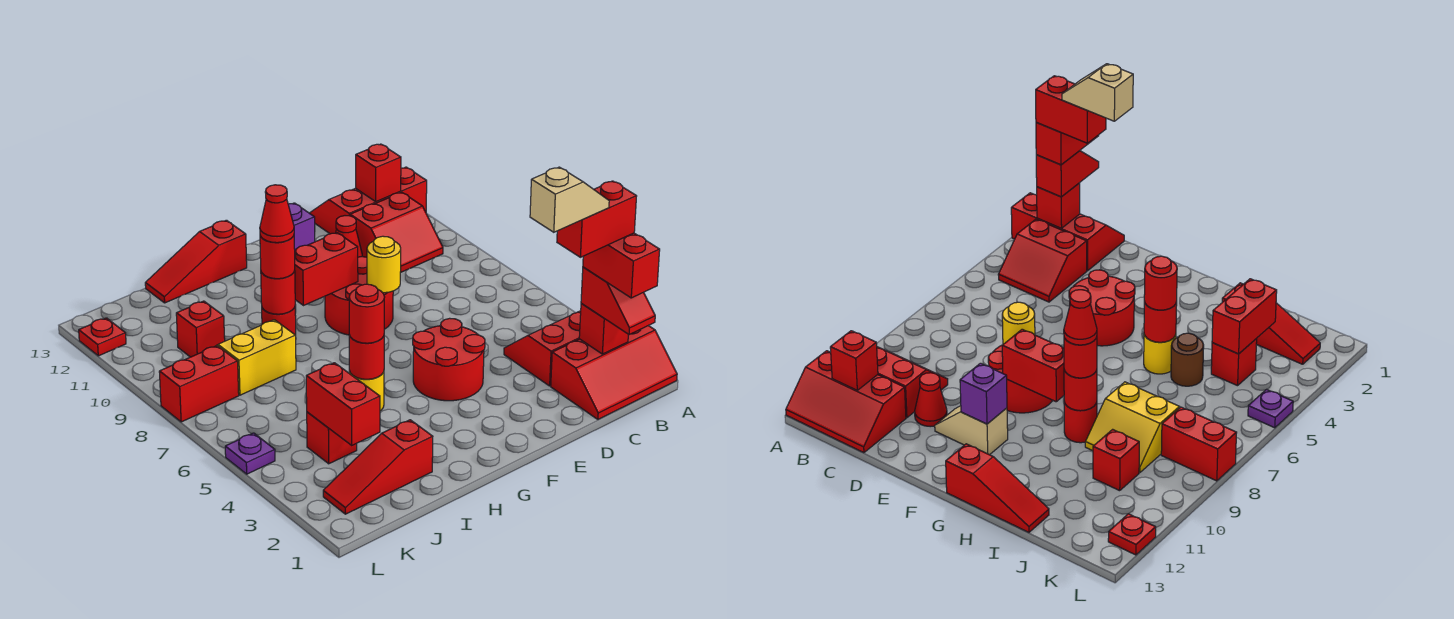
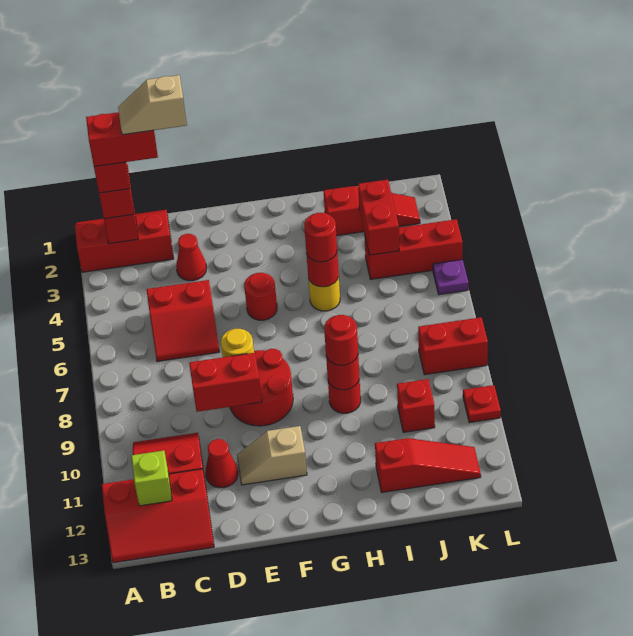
red 2x2 slope [504,311,581,386] -> red 2x2 slope moved to [147,280,219,362]
red 1x1 brick [356,144,401,202] -> lime 1x1 brick [131,451,172,506]
red 2x2 round brick [413,318,485,401] -> red 1x1 round brick [244,273,277,320]
red 1x2 brick [294,233,358,306] -> red 1x2 brick moved to [189,353,262,412]
purple 1x1 brick [288,203,315,250] -> none
red 1x3 slope [145,220,247,303] -> red 1x3 slope moved to [375,438,481,492]
red 1x1 cone [260,185,294,243] -> red 1x1 cone moved to [176,234,207,281]
brown 1x1 round brick [1171,333,1204,386] -> none
yellow 2x2 slope [216,320,296,395] -> none
red 1x1 brick [307,412,357,464] -> red 1x3 brick [364,219,463,279]
red 1x1 plate [79,318,126,356] -> red 1x1 plate moved to [463,385,501,423]

